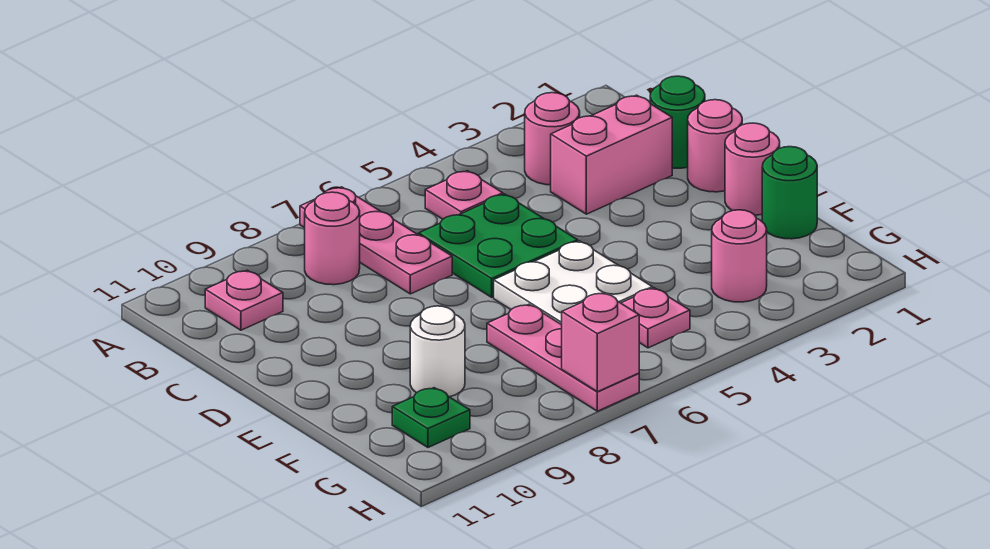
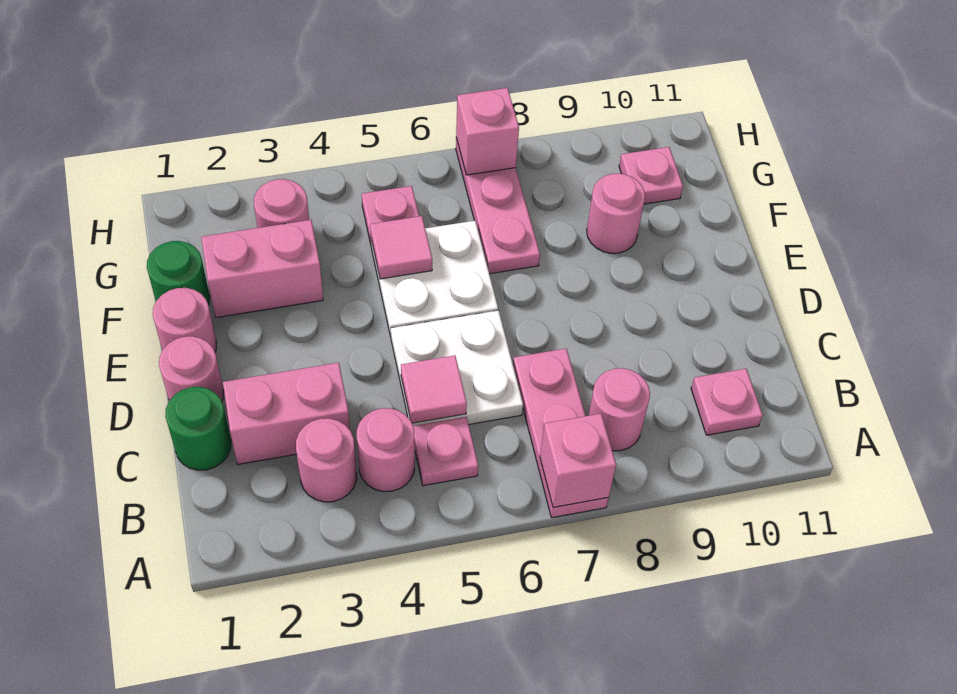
none -> pink 1x1 brick [540,414,616,507]
none -> pink 1x1 round brick [357,408,415,492]
green 2x2 plate [419,194,578,297] -> white 2x2 plate [391,310,523,426]
none -> pink 1x1 tile [401,355,467,423]
none -> pink 1x2 brick [201,220,323,318]
none -> pink 1x1 tile [370,216,432,279]
white 1x1 round brick [410,306,465,397] -> pink 1x1 round brick [587,173,645,253]
green 1x1 plate [392,388,470,447] -> pink 1x1 plate [619,147,683,204]

